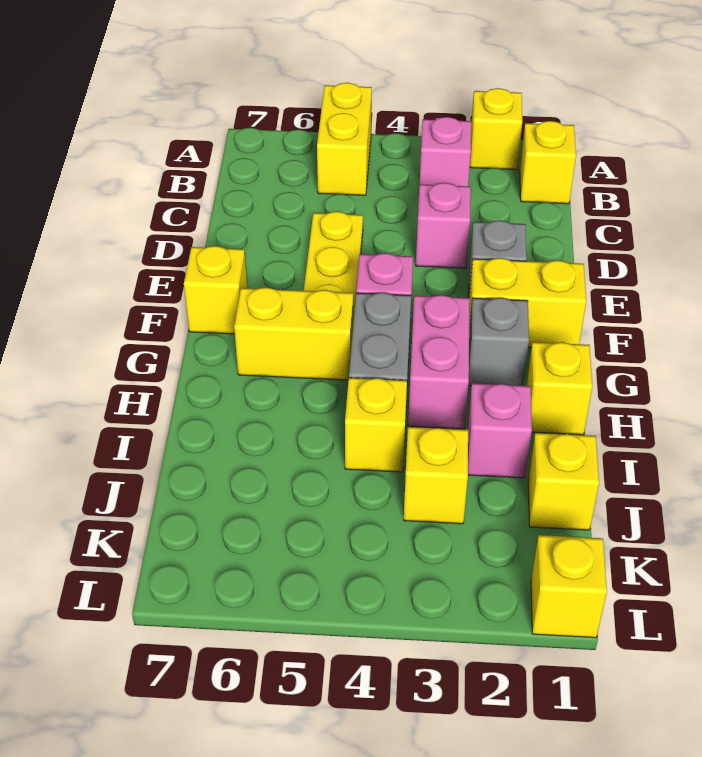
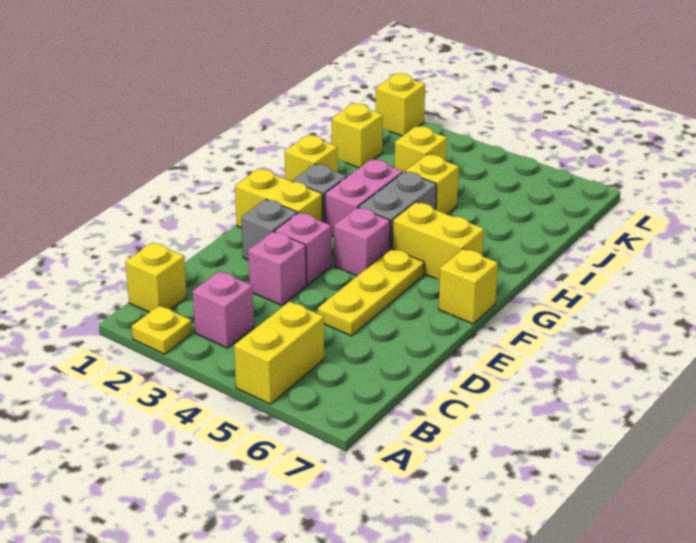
yellow 1x1 brick [470,88,522,170] -> yellow 1x1 plate [132,305,192,354]
pink 1x1 brick [468,383,532,478] -> pink 1x1 brick moved to [275,213,331,285]

